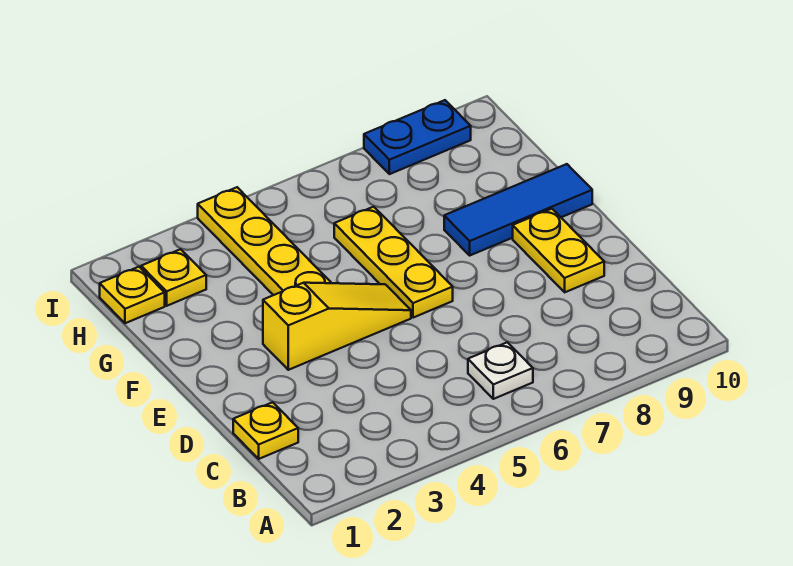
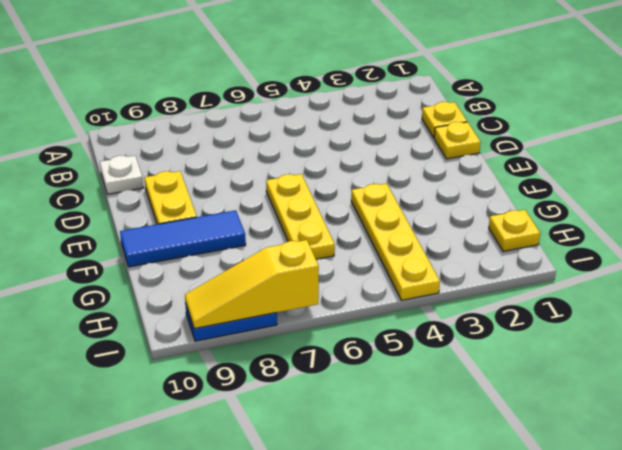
white 1x1 plate [468,342,533,399] -> white 1x1 plate moved to [100,156,143,194]
yellow 1x3 slope [263,283,411,370] -> yellow 1x3 slope moved to [185,240,319,329]
yellow 1x1 plate [141,249,206,306] -> yellow 1x1 plate moved to [434,122,481,159]

